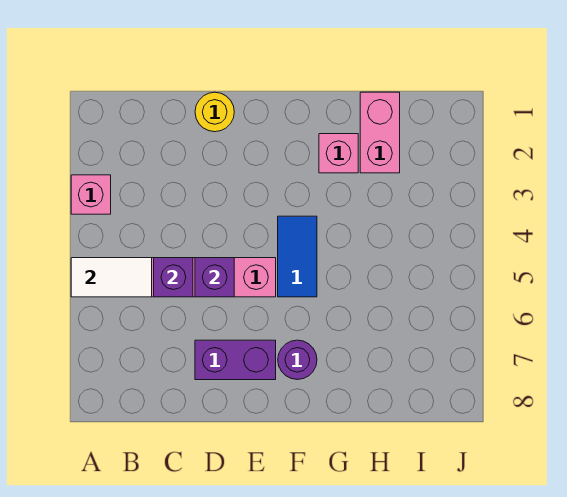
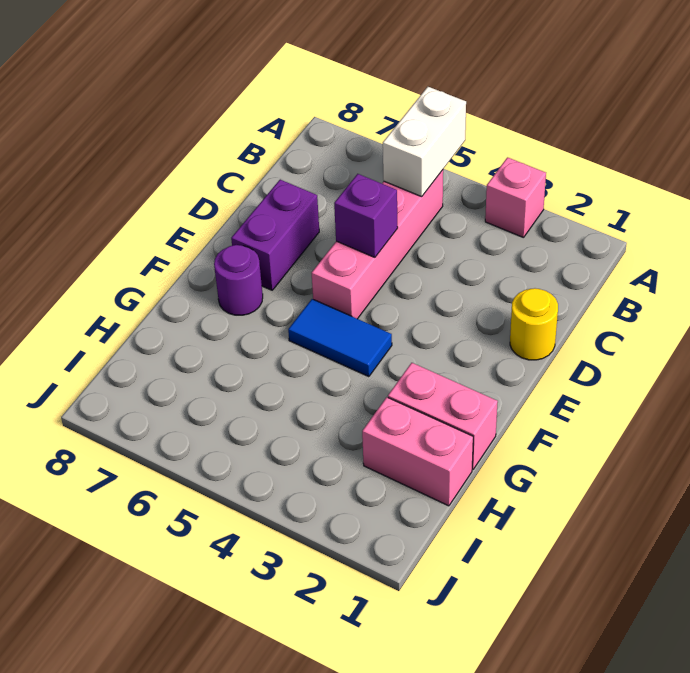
white 1x2 tile [71,258,152,297] -> white 1x2 brick [383,87,466,197]
purple 1x1 brick [154,258,193,297] -> none
pink 1x1 brick [319,134,358,173] -> pink 1x2 brick [388,363,498,469]

